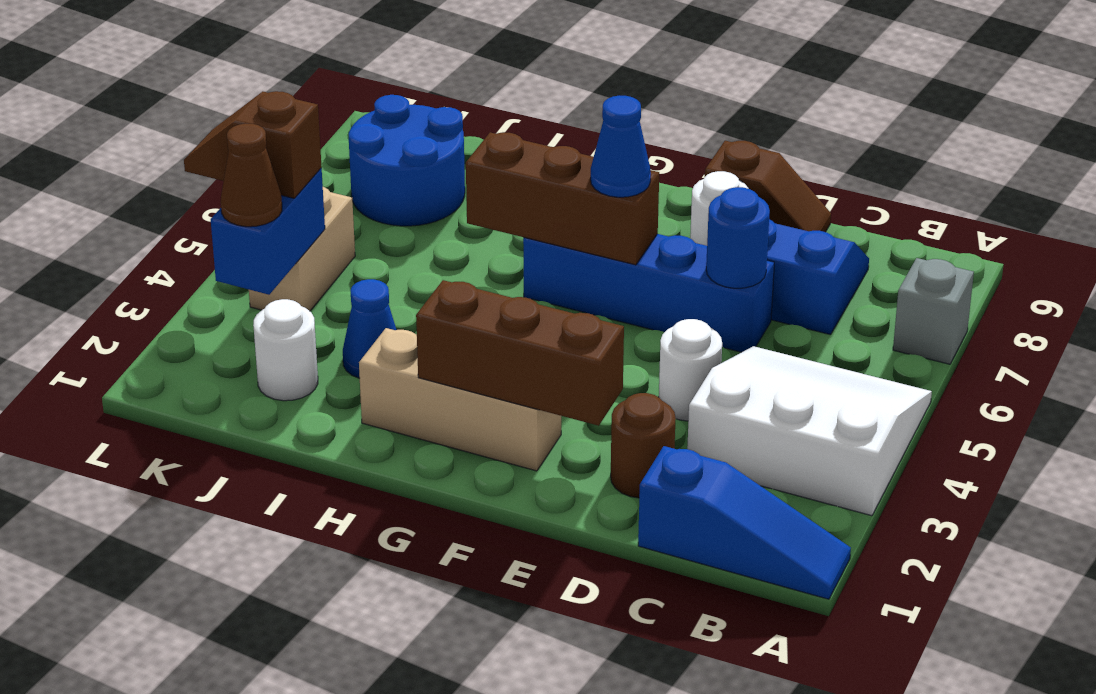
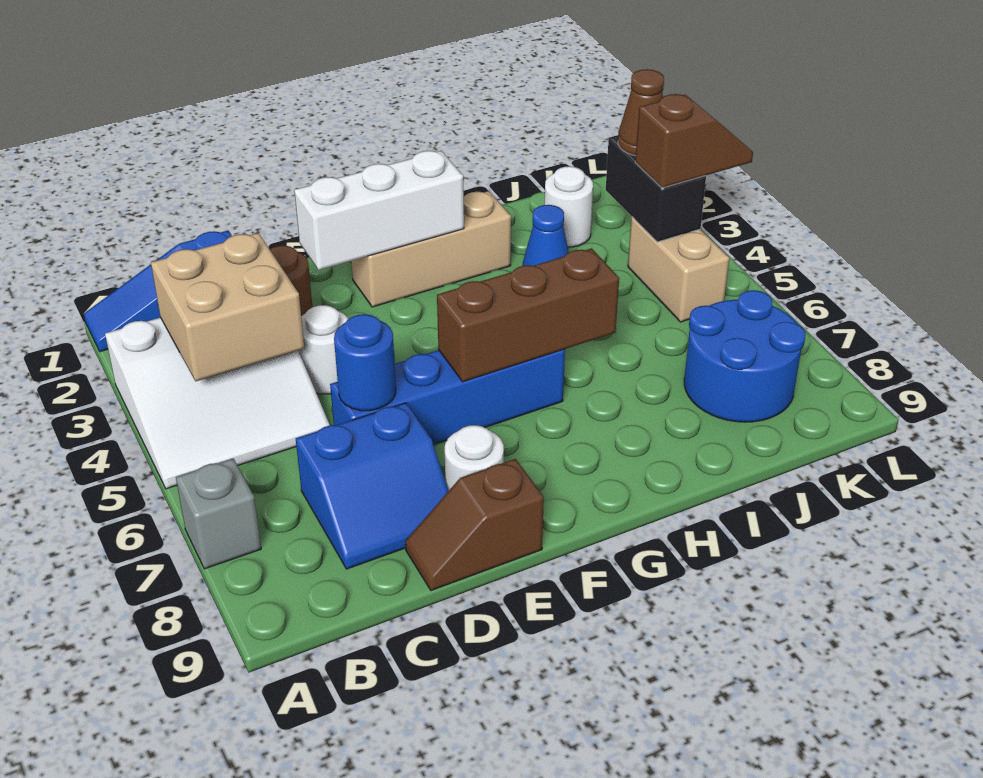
none -> tan 2x2 brick [151,233,304,381]
brown 1x3 brick [416,280,624,426] -> white 1x3 brick [294,151,464,270]
blue 1x1 cone [591,95,651,197] -> none
blue 1x2 brick [211,168,325,295] -> black 1x2 brick [606,135,706,242]

